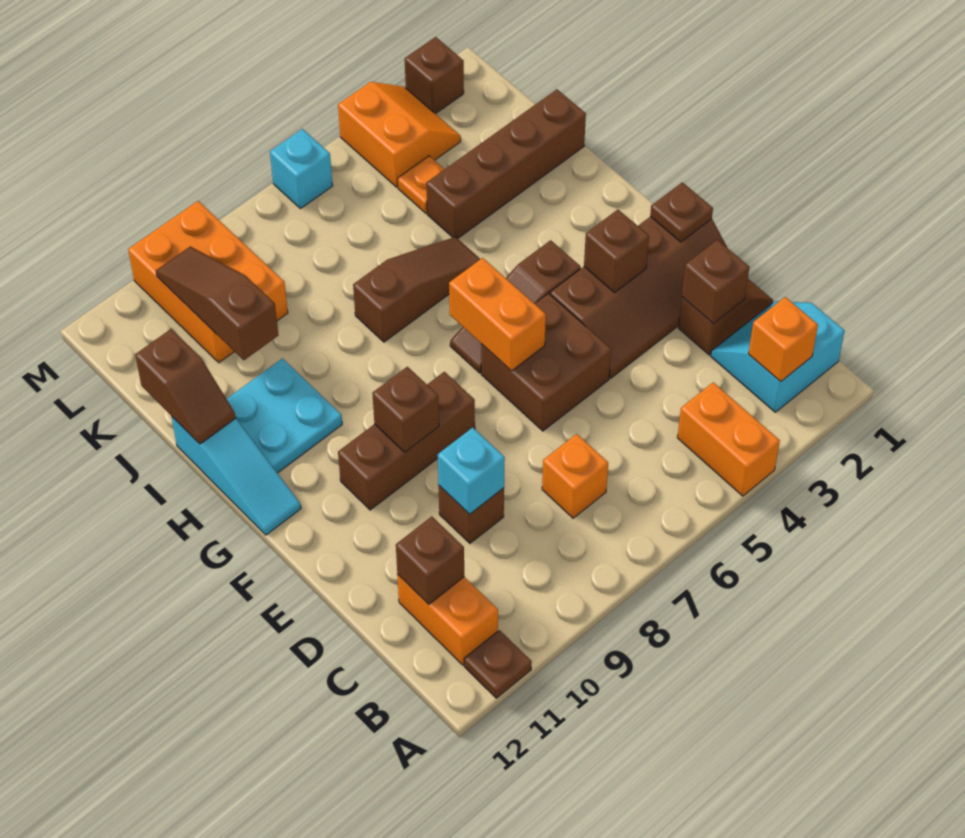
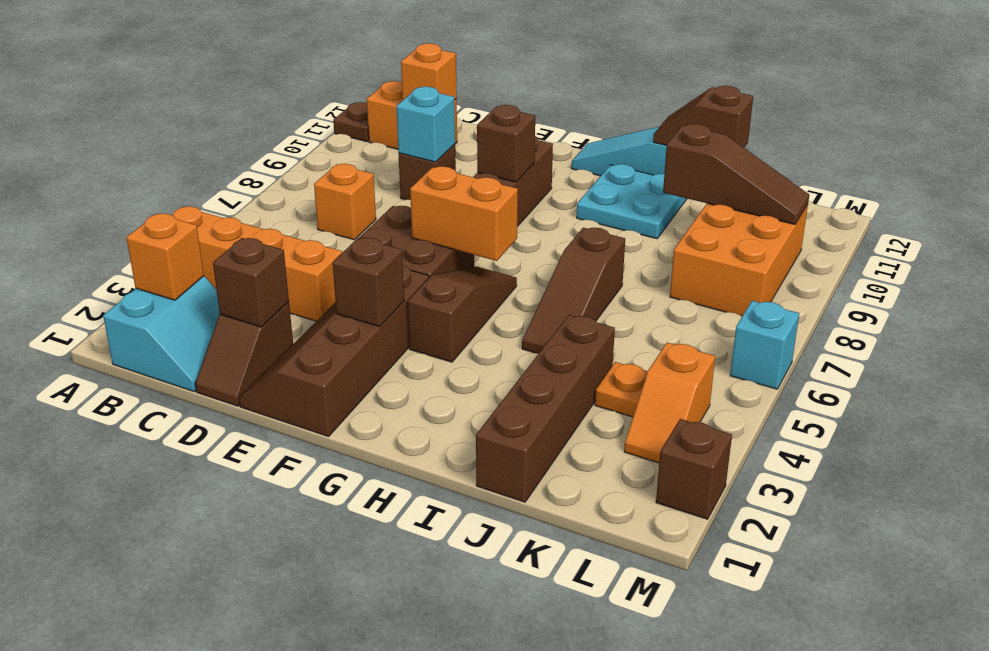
orange 1x2 brick [677,382,780,496] -> orange 1x4 brick [172,206,342,321]
brown 1x1 brick [396,516,464,604] -> orange 1x1 brick [401,43,457,100]
brown 1x1 plate [650,182,713,242] -> none
orange 2x3 brick [128,201,288,363] -> orange 2x3 brick turned to [670,203,808,316]
orange 2x2 slope [338,82,461,187] -> orange 1x2 slope [624,342,715,463]

